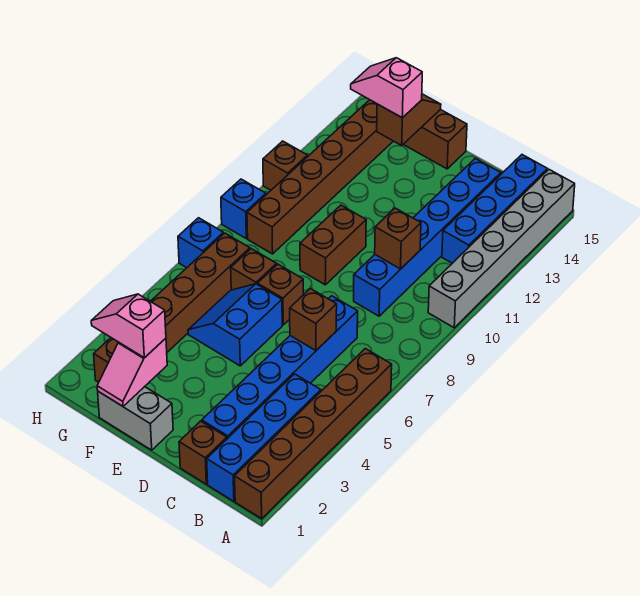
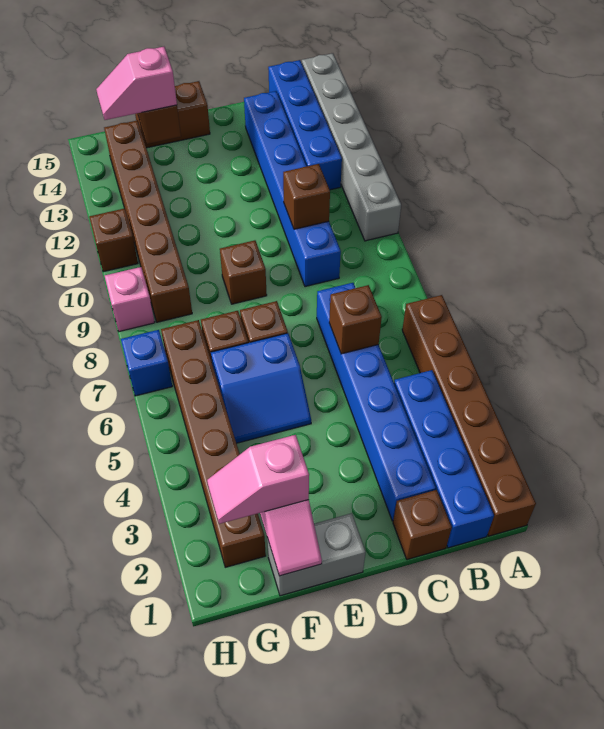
blue 2x2 slope [188,284,282,366] -> blue 2x2 slope turned to [211,333,311,443]
brown 1x2 brick [300,205,366,285] -> brown 1x1 brick [220,240,267,304]
blue 1x1 brick [221,179,266,238] -> pink 1x1 brick [105,267,155,332]

